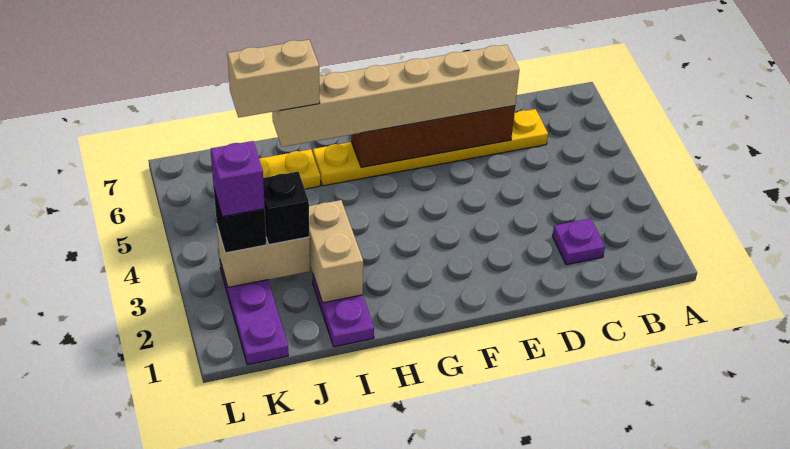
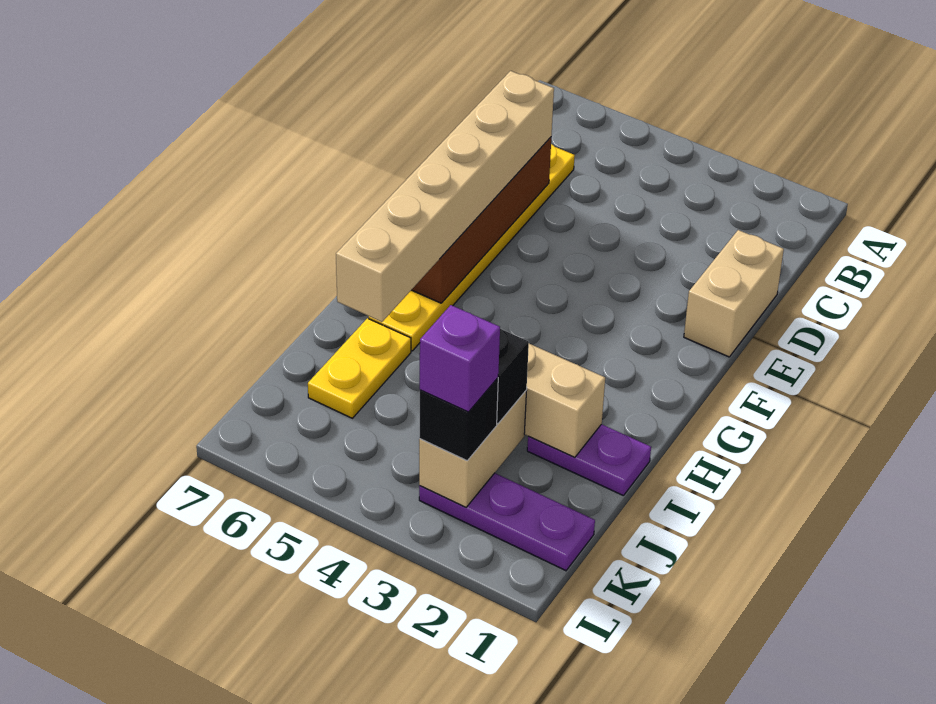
purple 1x1 plate [552,218,605,265] -> none
tan 1x2 brick [227,40,320,118] -> tan 1x2 brick moved to [684,230,784,357]

